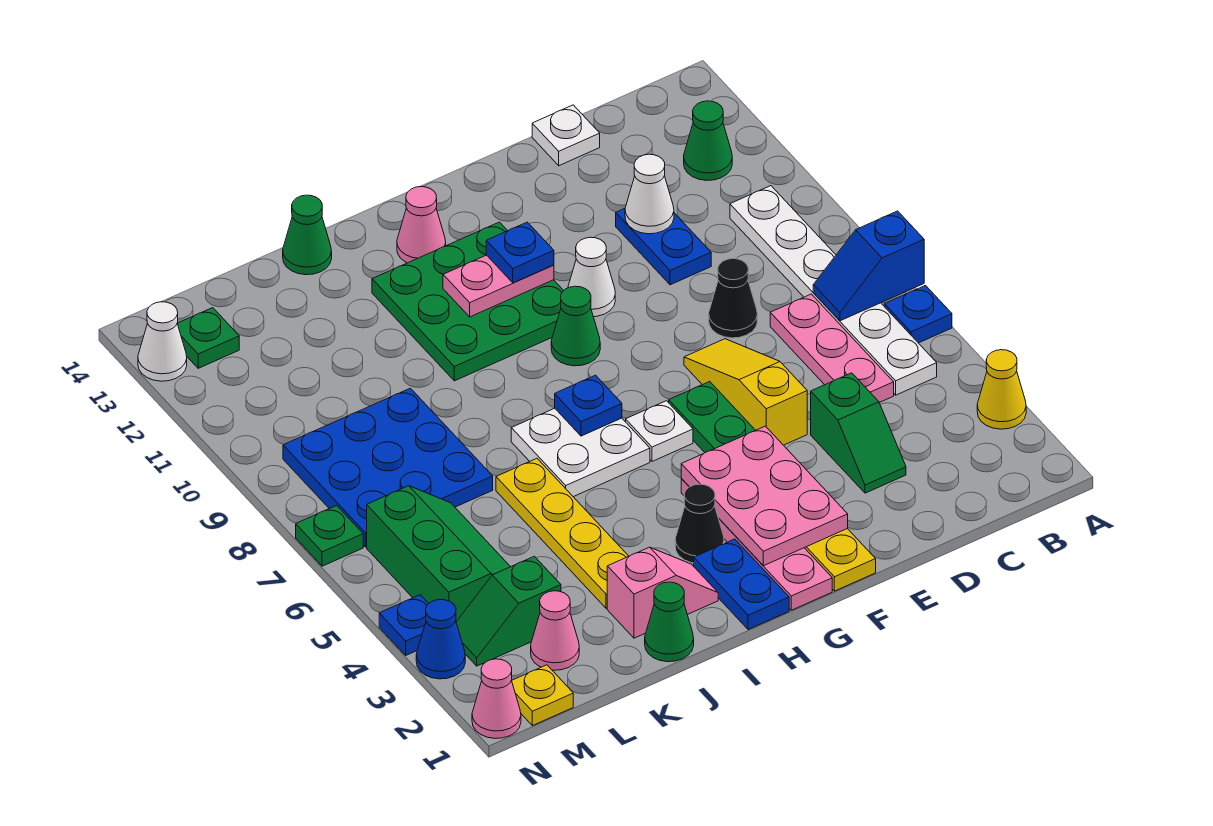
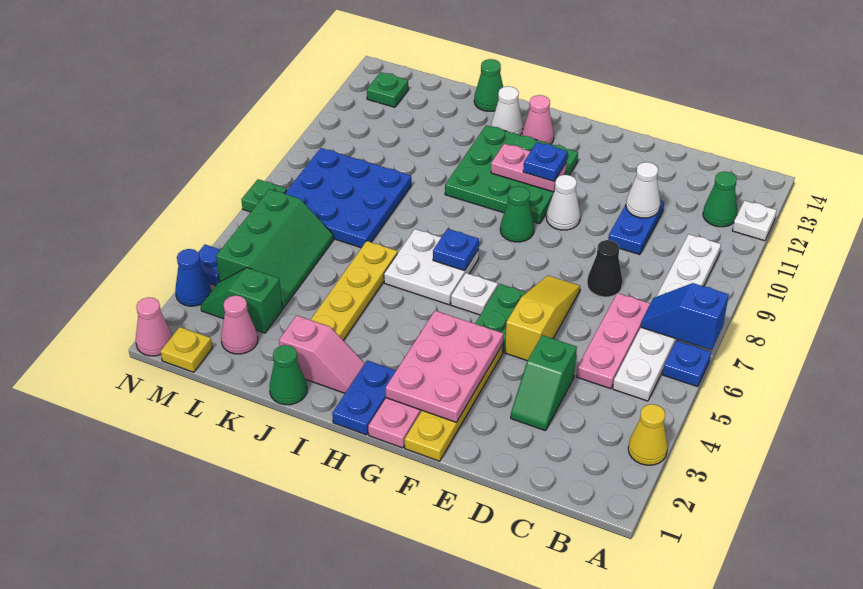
white 1x1 plate [532,105,600,166] -> white 1x1 plate moved to [733,201,777,241]
black 1x1 cone [675,484,724,563] -> none
white 1x1 cone [138,302,187,381] -> white 1x1 cone moved to [491,86,523,135]

